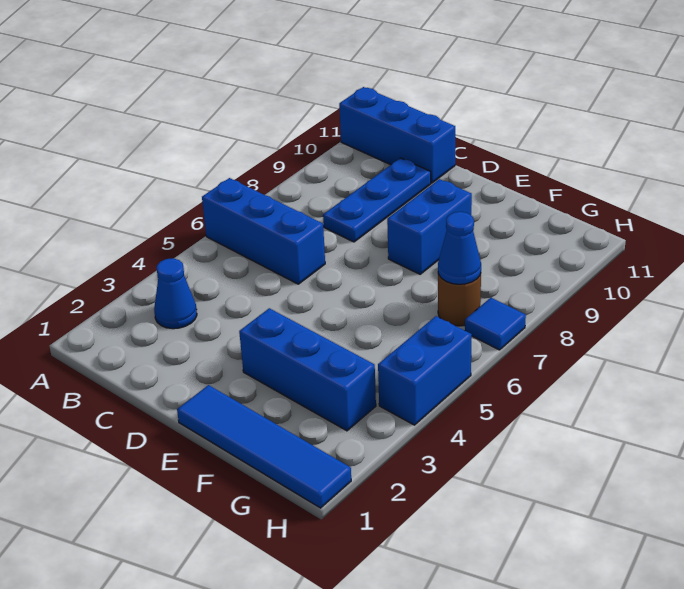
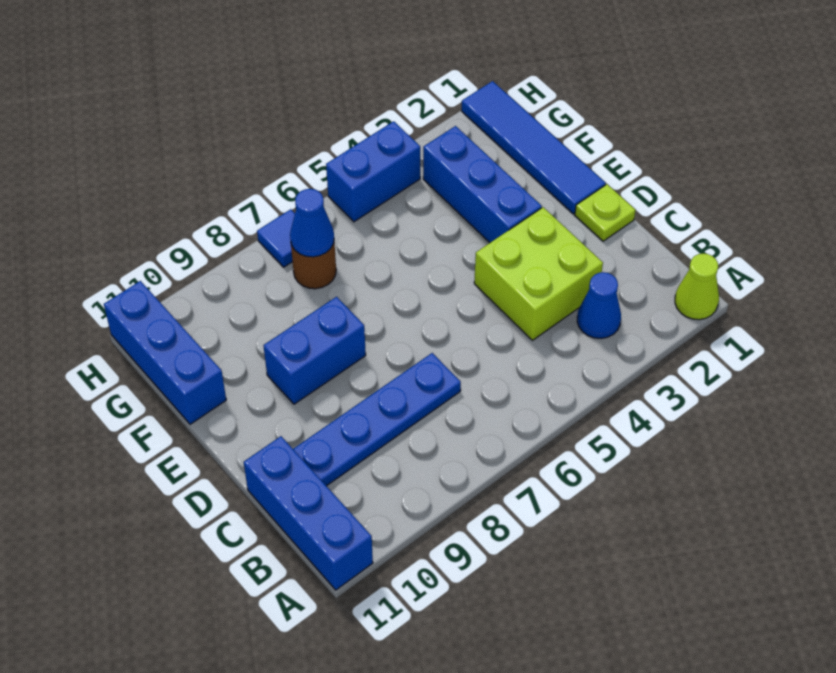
none -> lime 1x1 cone [675,253,719,320]
blue 1x3 brick [202,178,325,284] -> blue 1x3 brick moved to [104,281,226,424]
none -> lime 2x2 brick [474,207,603,340]
blue 1x3 plate [323,158,431,242] -> blue 1x4 plate [293,353,461,486]
none -> lime 1x1 plate [575,184,636,241]

